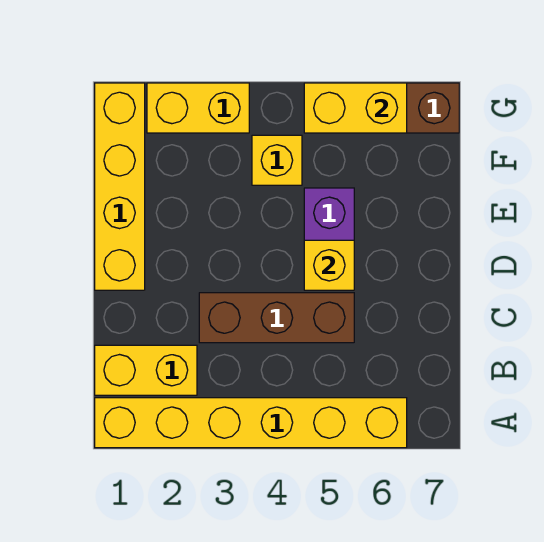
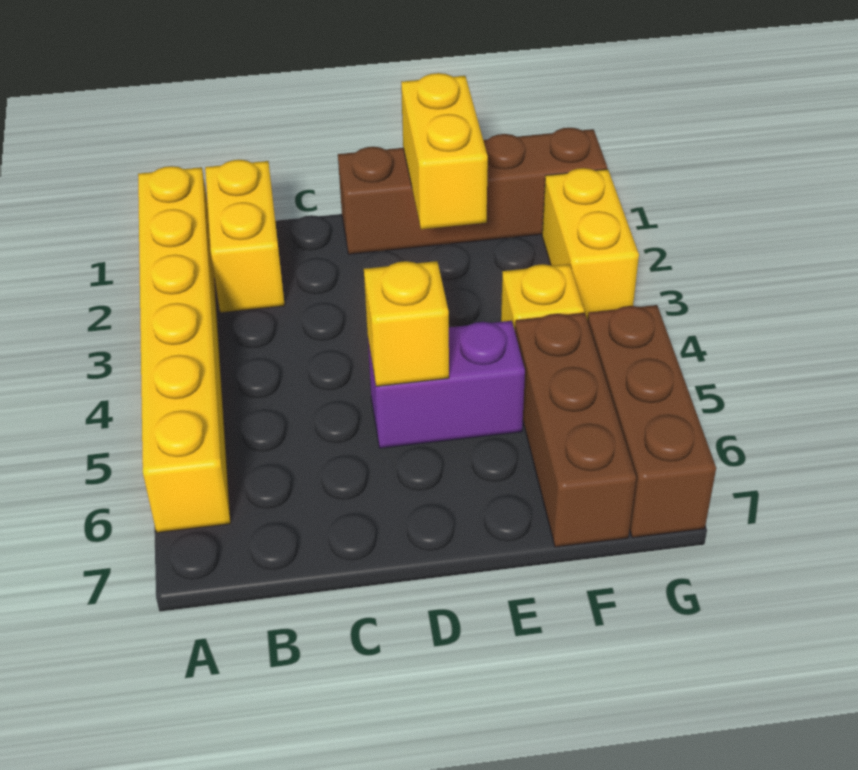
brown 1x3 brick [199,293,354,343] -> brown 1x3 brick moved to [515,313,636,547]
yellow 1x4 brick [95,83,145,290] -> brown 1x4 brick [338,128,607,254]
yellow 1x2 brick [304,83,407,133] -> yellow 1x2 brick moved to [401,73,488,229]

